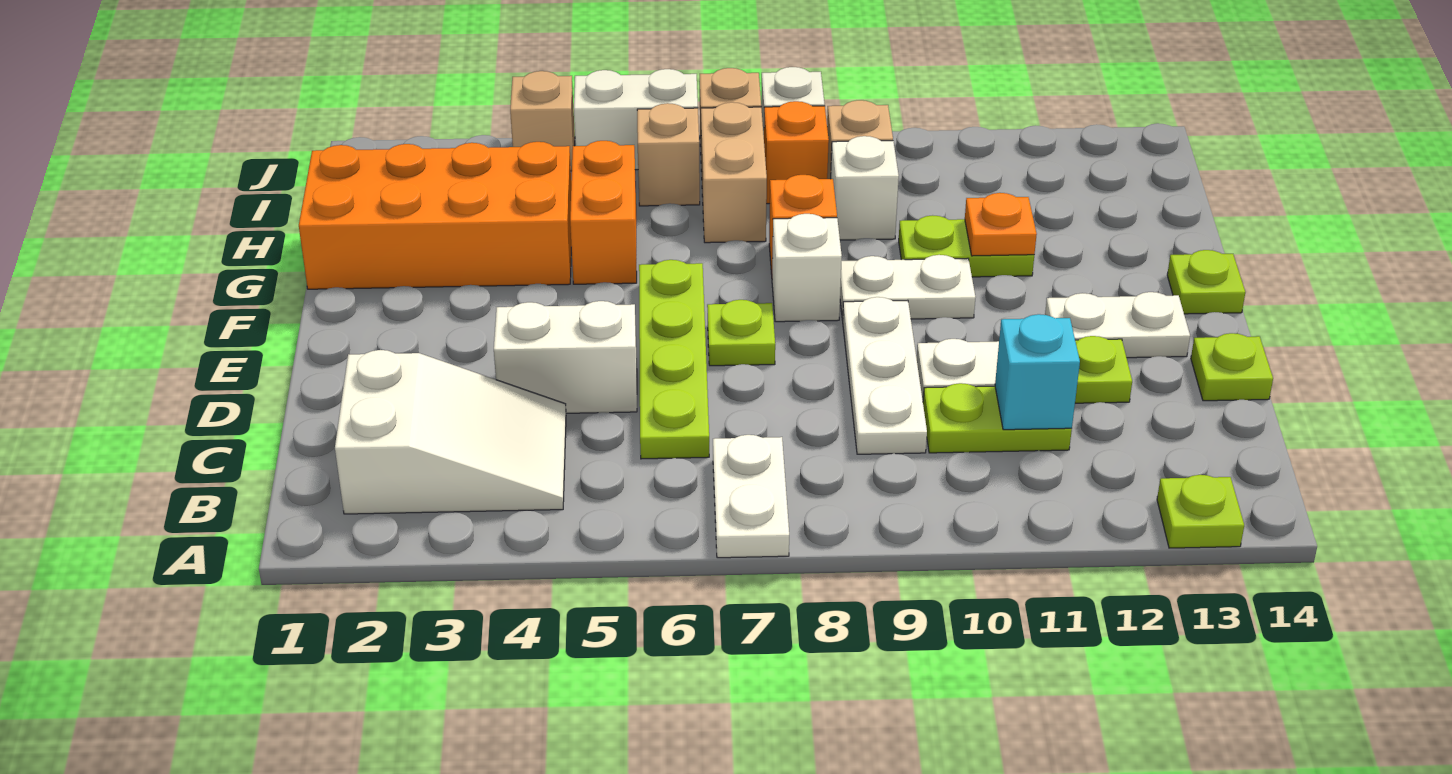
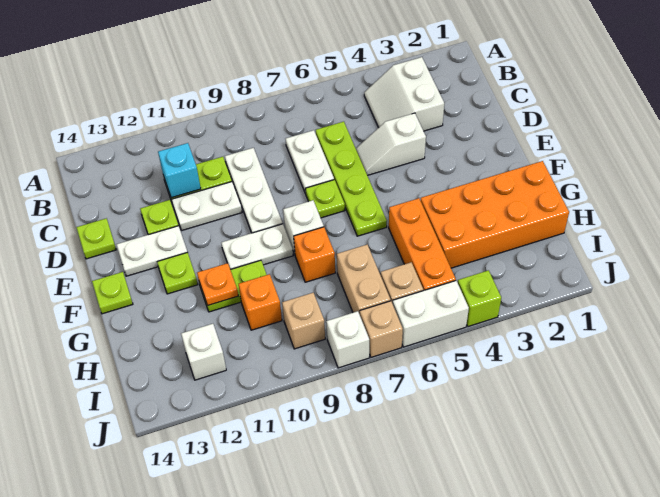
white 1x2 plate [713,435,789,558] -> white 1x2 plate moved to [286,130,334,194]
lime 1x1 plate [1157,475,1244,548] -> lime 1x1 plate moved to [157,252,198,294]
white 2x3 slope [335,350,566,514] -> white 2x2 slope [364,57,444,131]
white 1x2 brick [494,301,637,413] -> white 1x2 slope [356,113,426,175]
orange 1x2 brick [570,141,637,284] -> orange 1x3 brick [389,198,456,291]
white 1x1 brick [831,136,899,240] -> white 1x1 brick moved to [181,324,226,380]
orange 1x1 brick [764,101,829,204] -> orange 1x1 brick moved to [239,274,282,330]
tan 1x1 brick [510,71,575,171] -> lime 1x1 brick [458,270,501,327]

